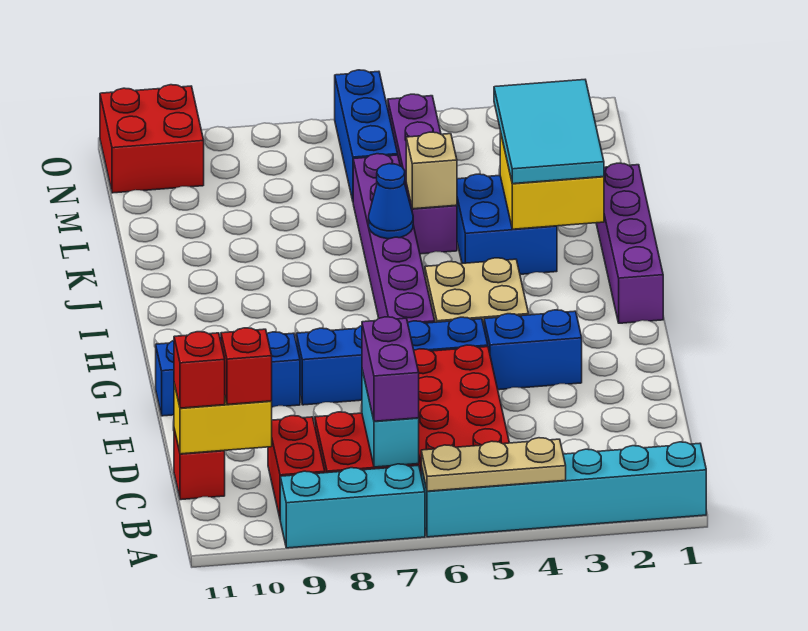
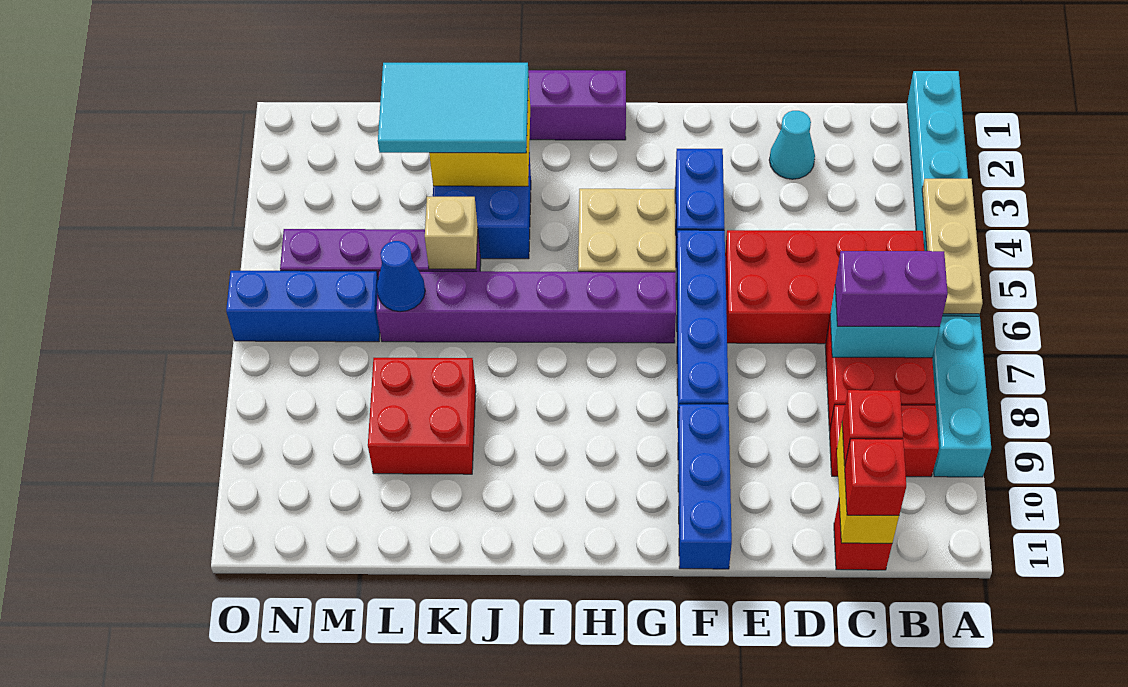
none -> cyan 1x1 cone [769,111,815,179]
blue 1x1 cone [369,164,413,239] -> blue 1x1 cone moved to [377,241,425,312]
red 2x2 brick [100,85,204,193] -> red 2x2 brick moved to [368,358,476,474]

